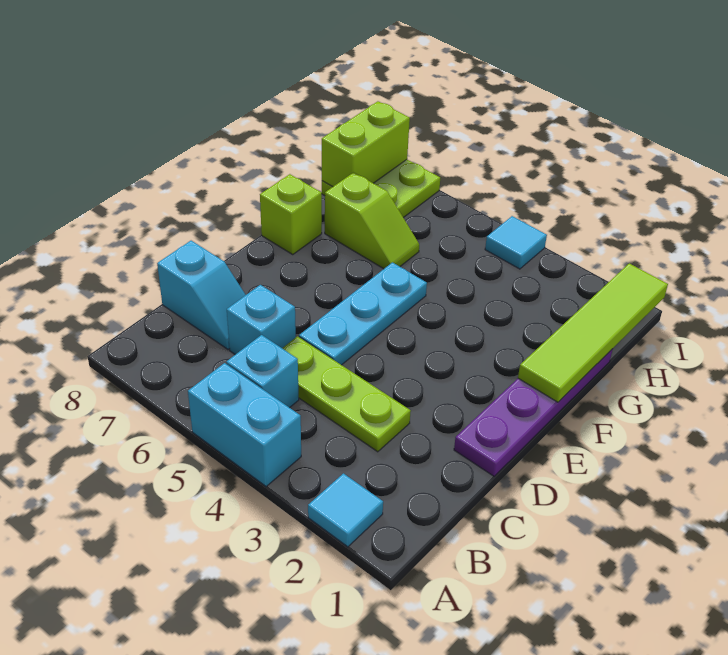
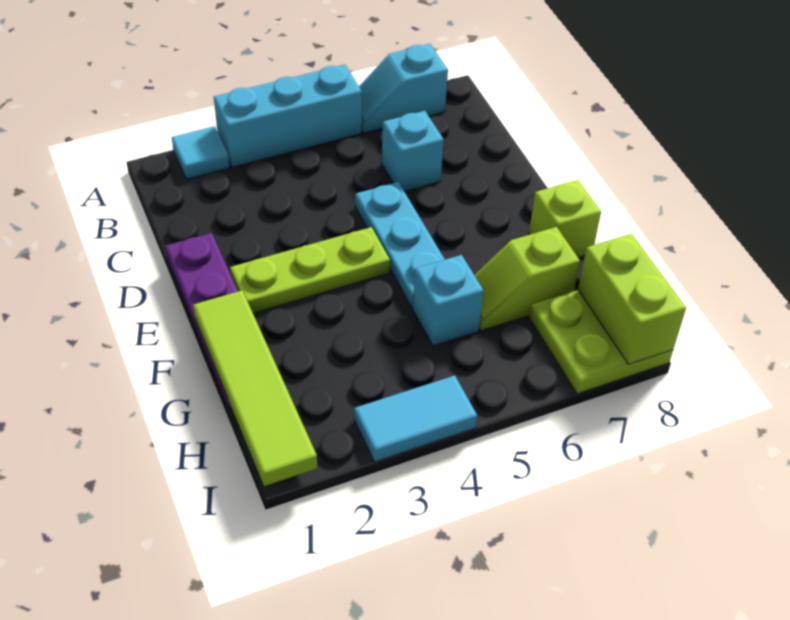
cyan 1x2 brick [188,363,301,486] -> cyan 1x3 brick [214,65,362,167]
cyan 1x1 brick [226,335,299,408] -> cyan 1x1 brick moved to [413,255,483,346]
lime 1x3 plate [282,336,411,452] -> lime 1x3 plate moved to [230,227,390,313]
cyan 1x2 slope [157,241,245,349] -> cyan 1x2 slope moved to [359,44,448,133]
cyan 1x1 tile [485,216,547,269] -> cyan 1x2 tile [354,375,477,462]

